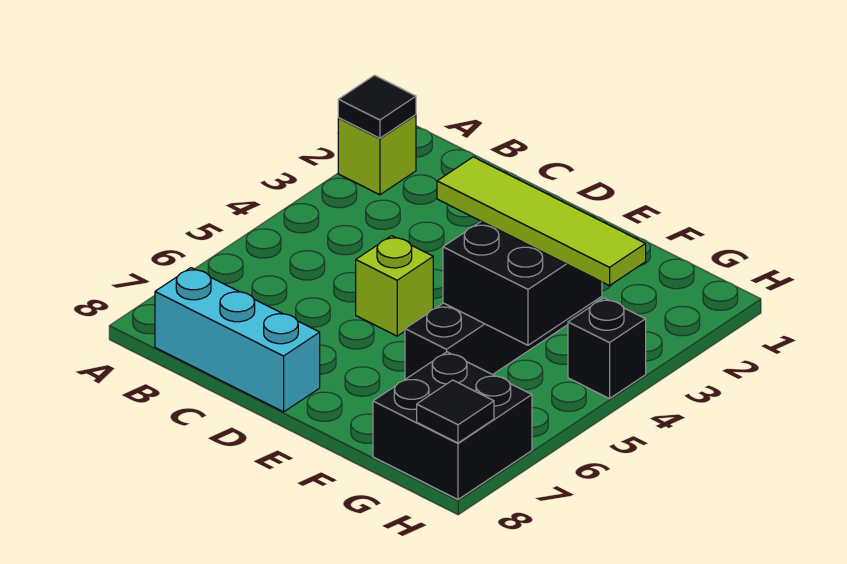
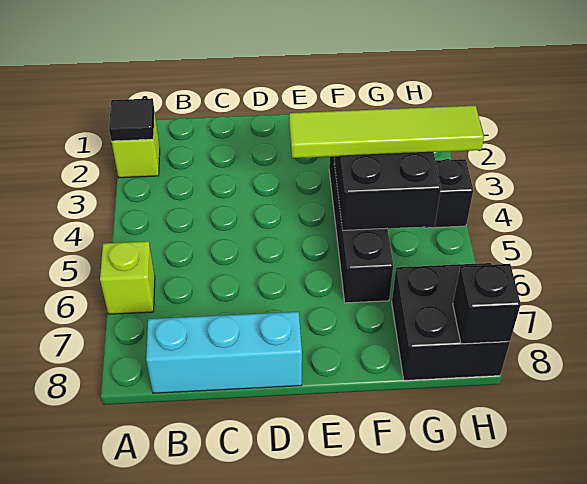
lime 1x1 brick [356,236,433,336] -> lime 1x1 brick moved to [100,241,155,314]
black 1x1 tile [417,380,494,443] -> black 1x1 brick [453,264,521,344]

